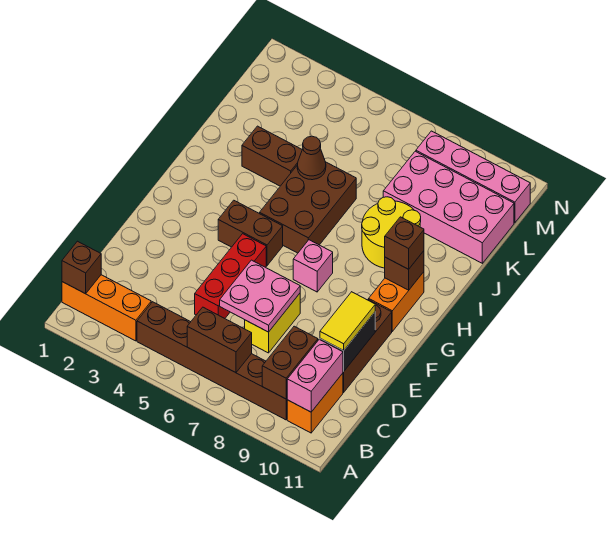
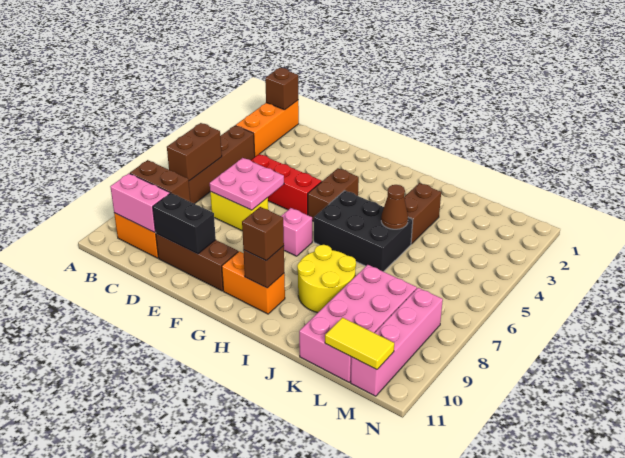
yellow 1x2 tile [320,292,375,351] -> yellow 1x2 tile moved to [325,318,394,370]
brown 2x3 brick [260,162,356,253] -> black 2x3 brick [314,191,413,272]

